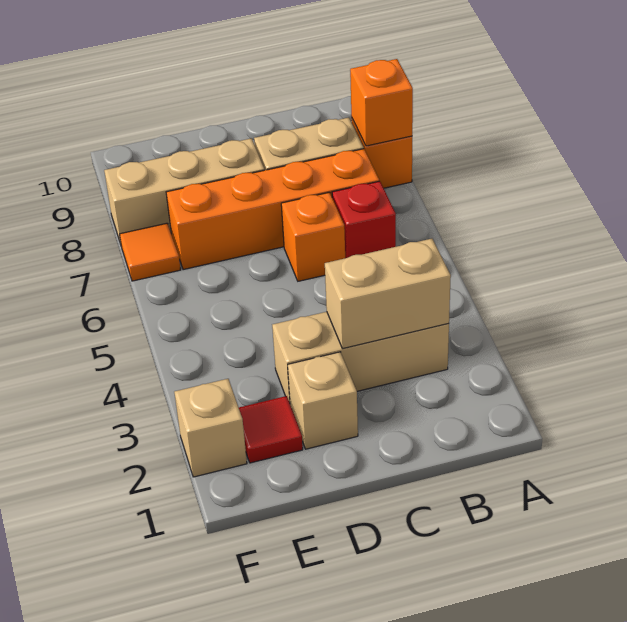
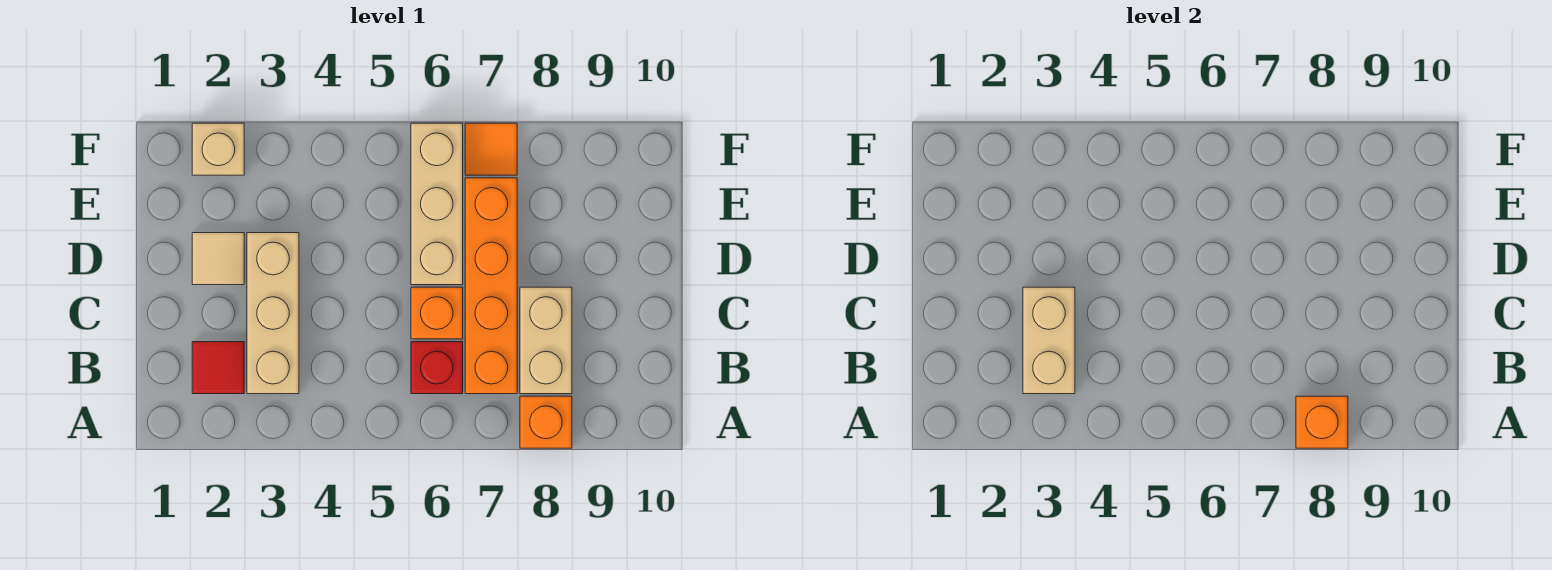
tan 1x1 brick [288,352,358,449] -> tan 1x1 tile [192,233,244,285]
tan 1x3 brick [104,138,264,244] -> tan 1x3 brick moved to [411,123,463,285]
red 1x1 tile [239,396,303,463] -> red 1x1 tile moved to [192,342,244,394]

